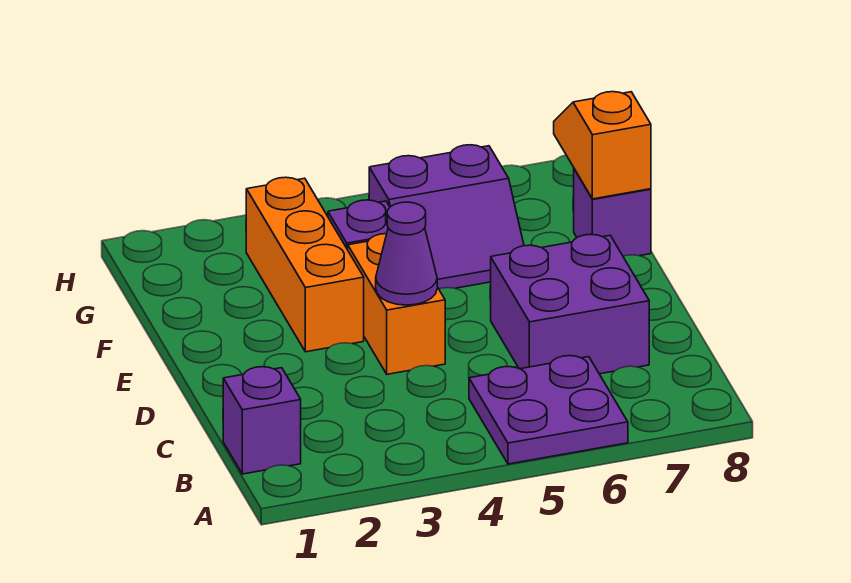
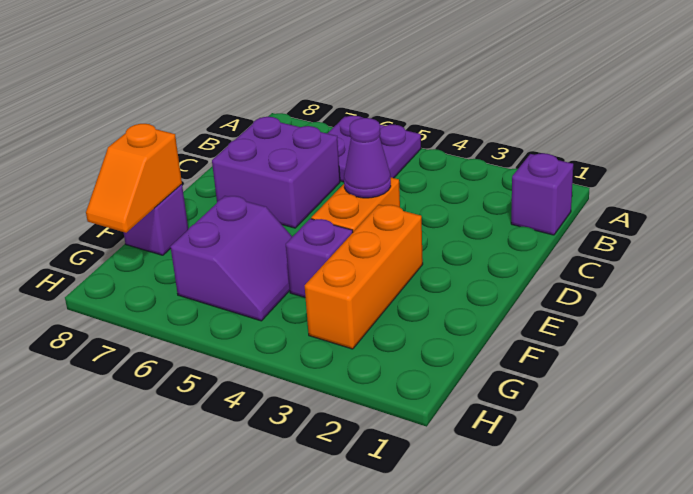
purple 2x2 slope [369,145,524,289] -> purple 2x2 slope turned to [170,196,292,321]

